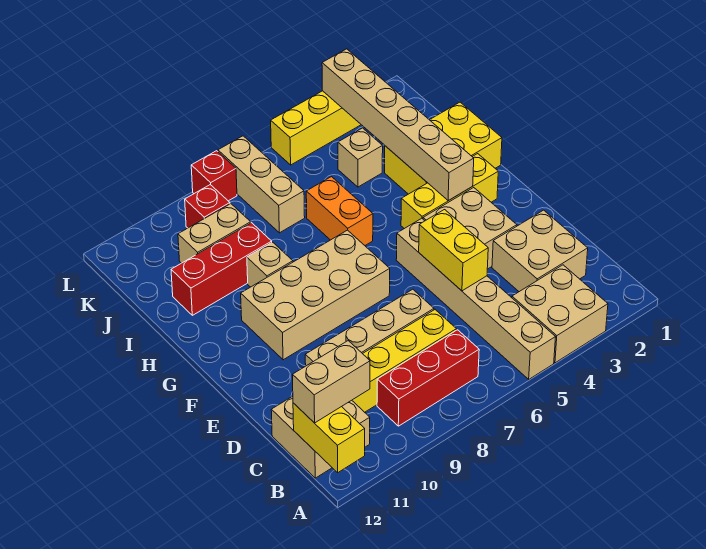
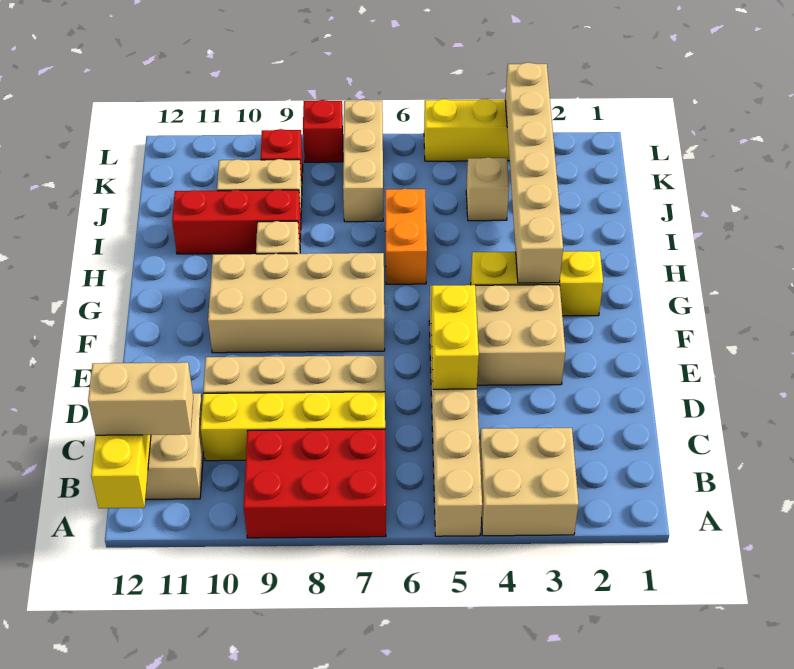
red 1x3 brick [377,330,479,426] -> red 2x3 brick [244,429,386,538]
tan 2x2 brick [492,210,588,292] -> none
yellow 2x3 brick [385,102,502,194] -> none

